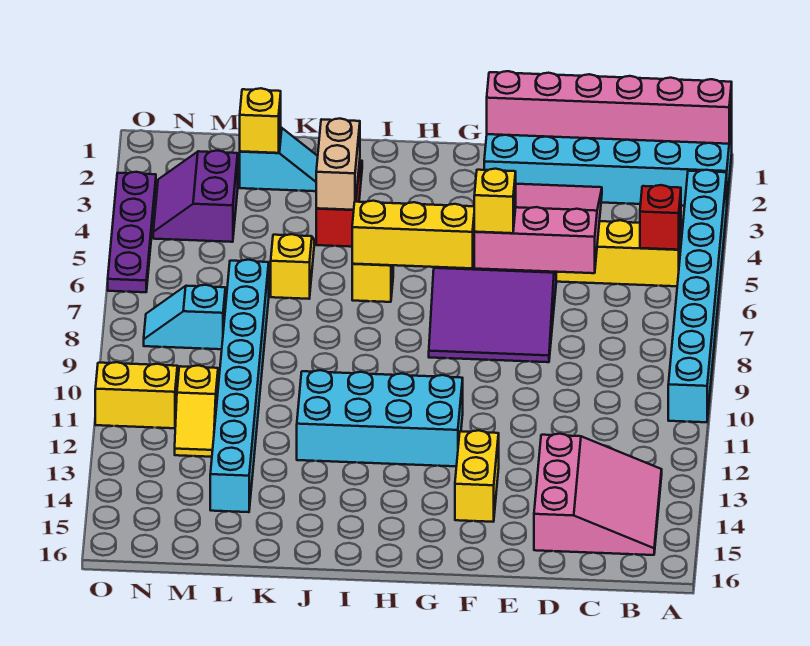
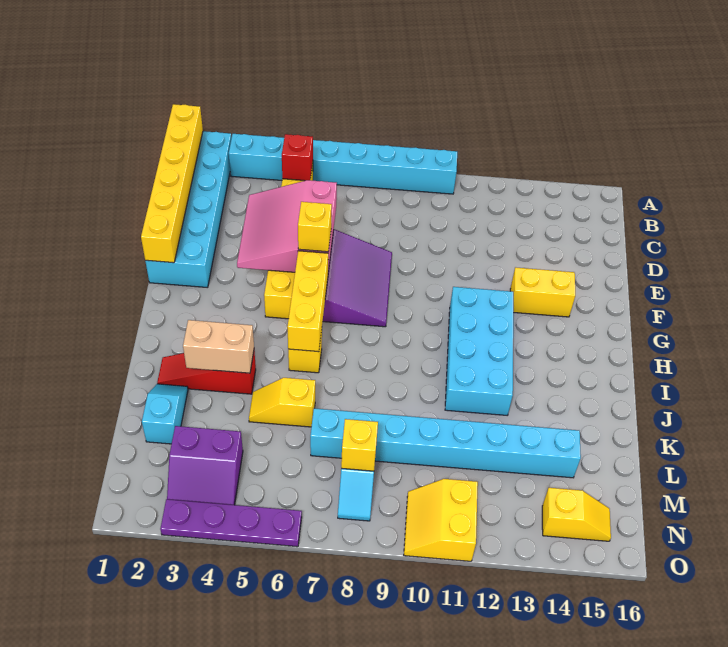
pink 1x6 brick [487,71,732,144] -> yellow 1x6 brick [141,104,203,263]
pink 3x3 slope [534,434,662,555] -> none
yellow 1x1 brick [240,88,281,153] -> yellow 1x1 brick moved to [341,419,378,471]
yellow 1x2 slope [175,365,218,457] -> yellow 1x2 slope moved to [542,488,611,541]

